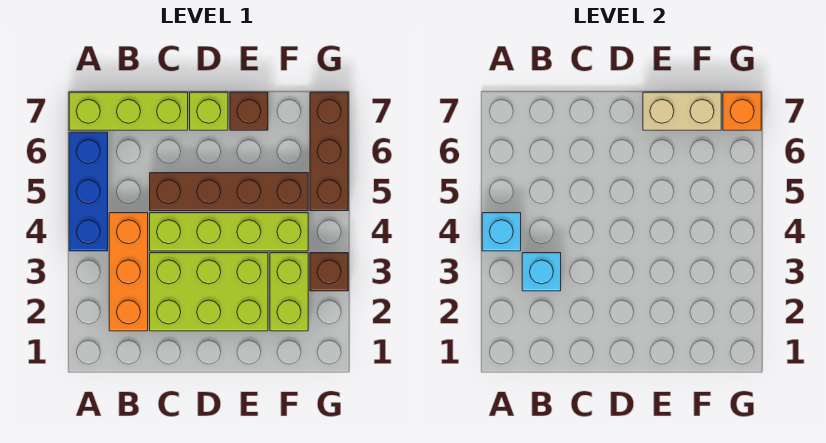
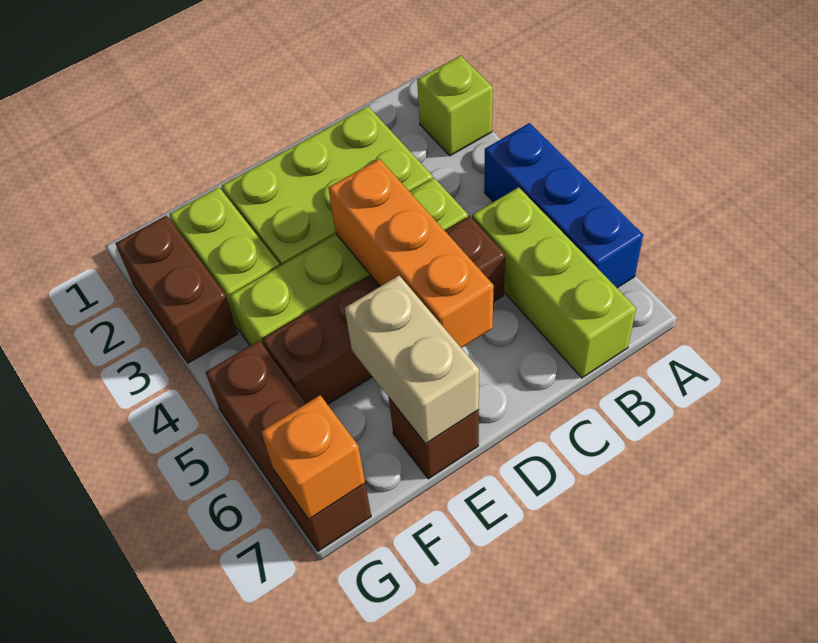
cyan 1x1 brick [482,213,521,251] -> none
lime 1x3 brick [69,92,188,130] -> lime 1x3 brick turned to [472,187,636,378]
orange 1x3 brick [109,213,148,331] -> orange 1x3 brick moved to [328,159,494,348]
cyan 1x1 brick [522,253,561,291] -> none
lime 1x1 brick [190,92,228,130] -> lime 1x1 brick moved to [417,56,493,156]
tan 1x2 brick [643,92,721,130] -> tan 1x2 brick turned to [345,276,479,444]
brown 1x1 brick [310,253,348,291] -> brown 1x2 brick [115,215,238,363]

